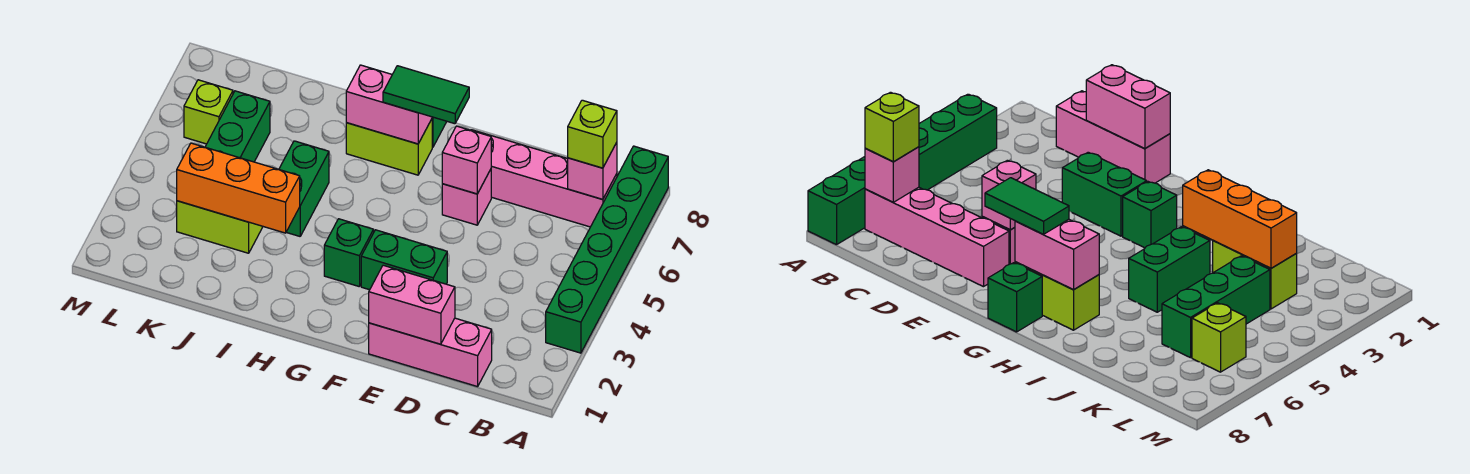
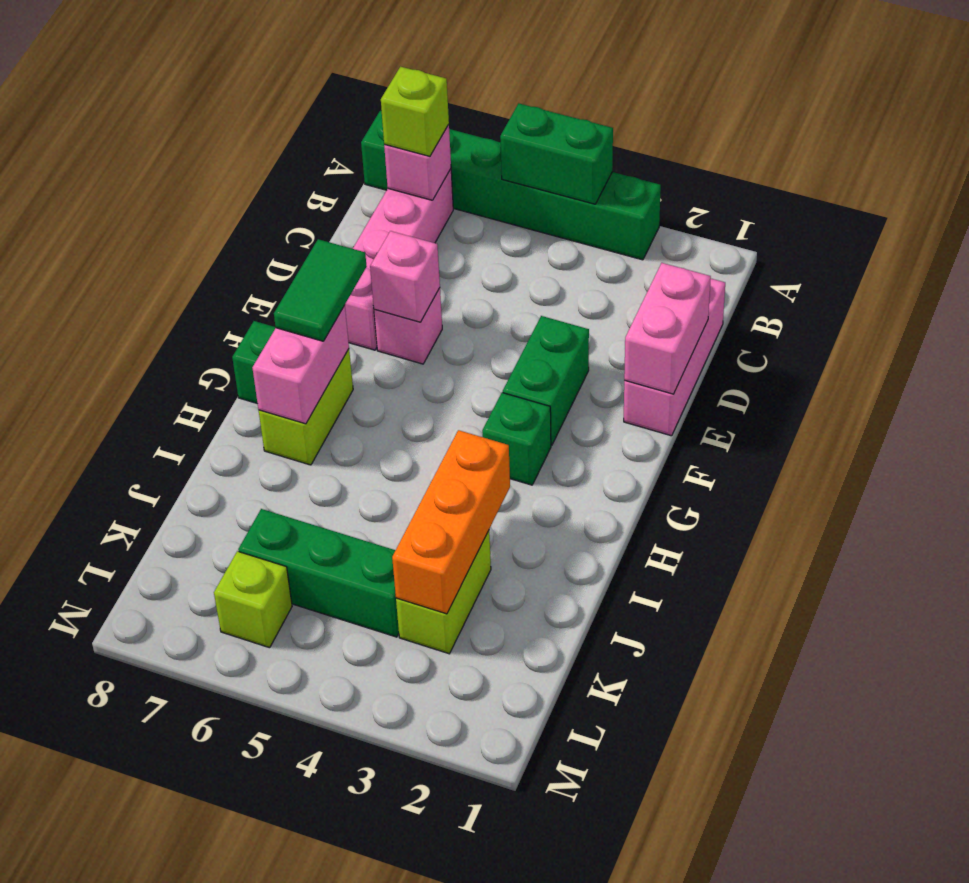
green 1x2 brick [279,141,329,236] -> green 1x2 brick moved to [500,103,613,204]

